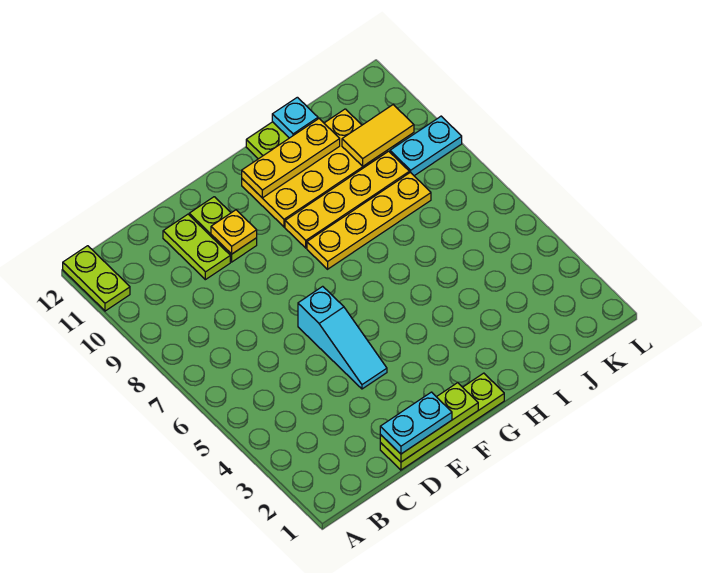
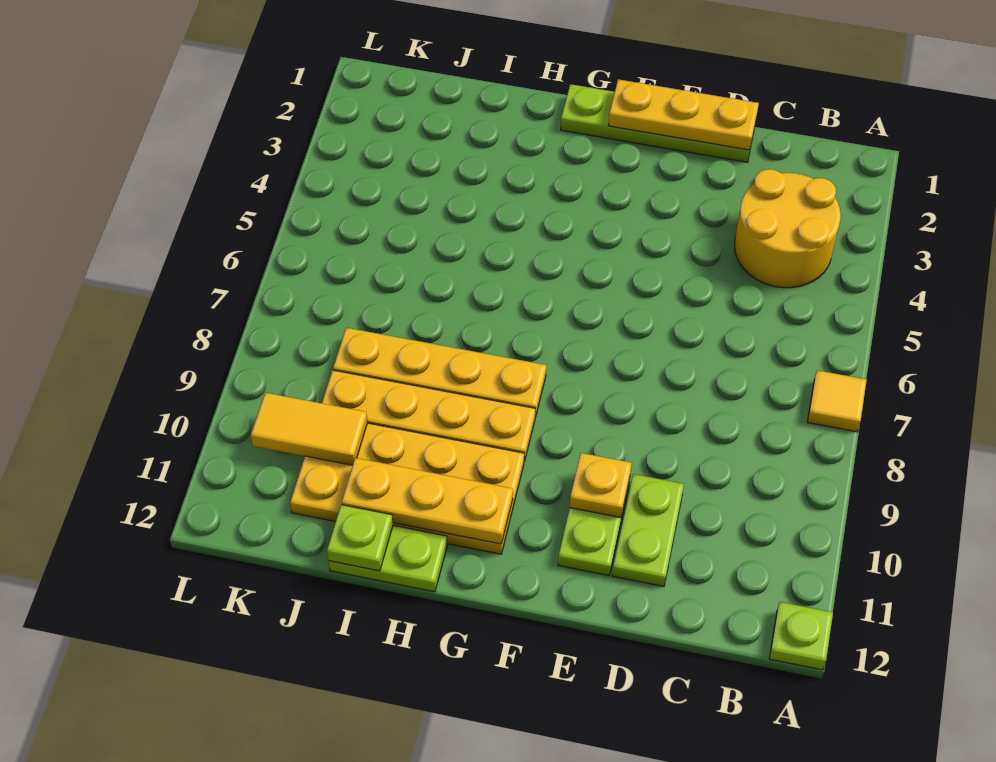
none -> yellow 1x1 tile [808,370,867,432]
lime 1x2 plate [63,246,130,311] -> lime 1x1 plate [769,602,833,670]
none -> yellow 2x2 round brick [735,169,841,288]
lime 1x3 plate [380,383,478,462] -> yellow 1x3 plate [608,79,759,150]
cyan 1x2 plate [380,392,452,454] -> none
cyan 1x3 slope [298,286,387,389] -> none
cyan 1x1 plate [272,97,318,138] -> lime 1x1 plate [327,505,393,571]
cyan 1x2 plate [390,116,462,176] -> none

